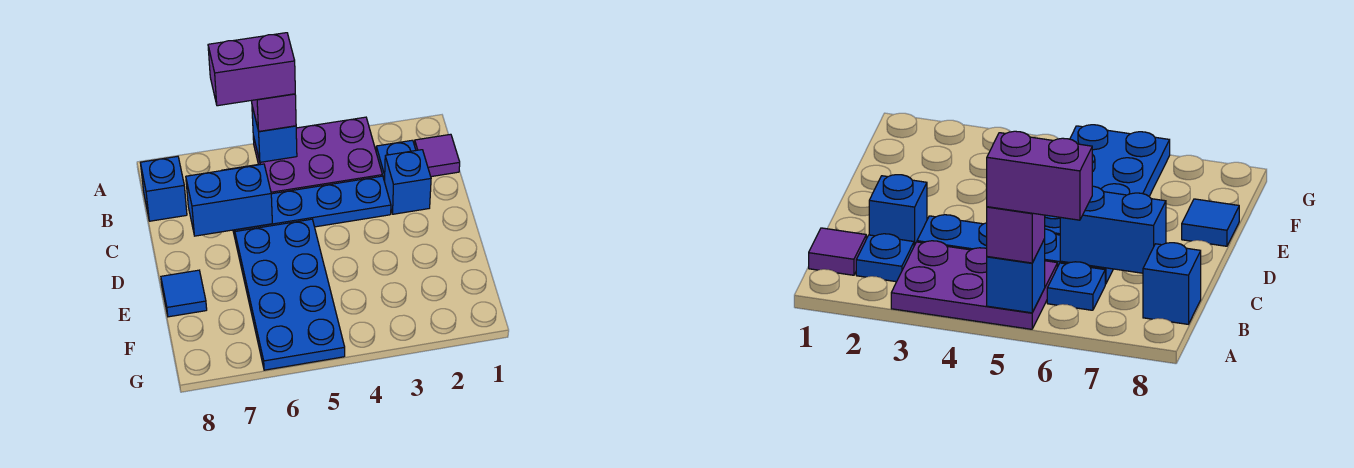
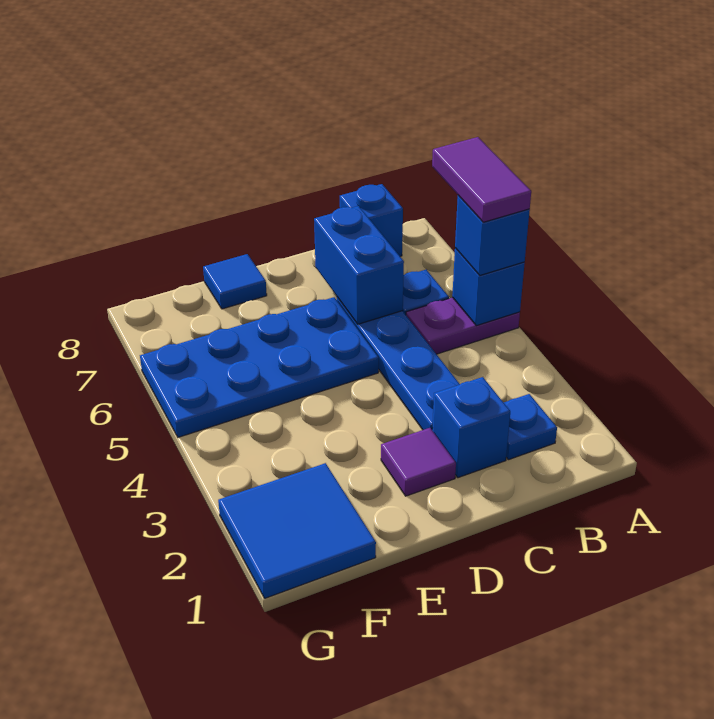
purple 2x3 plate [253,117,382,194] -> purple 1x2 plate [406,297,520,354]
purple 1x1 brick [252,94,296,131] -> blue 1x1 brick [455,195,530,275]
purple 1x2 brick [208,33,295,106] -> purple 1x2 tile [432,137,531,222]
purple 1x1 tile [415,134,460,177] -> purple 1x1 tile moved to [381,428,456,496]
none -> blue 2x2 tile [218,463,376,598]

